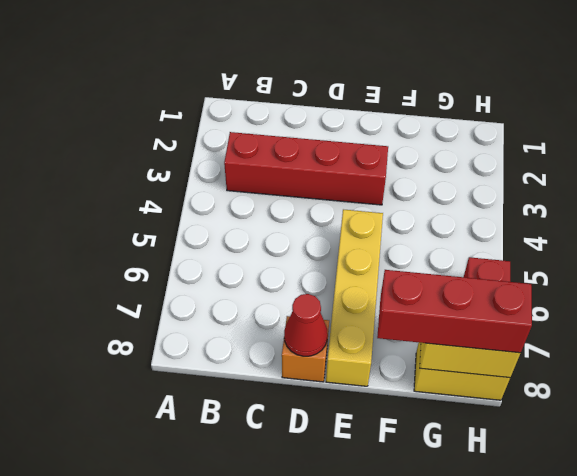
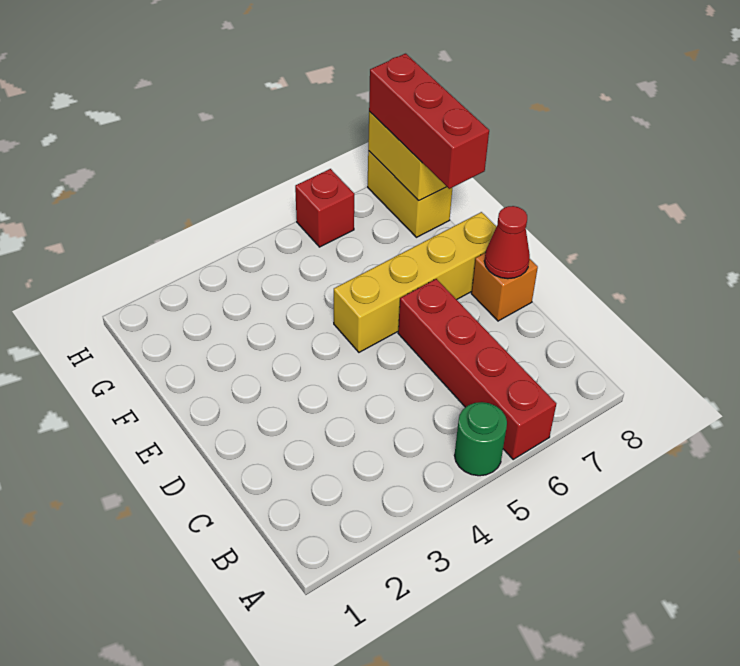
none -> green 1x1 round brick [454,402,507,476]
red 1x4 brick [224,132,388,205] -> red 1x4 brick moved to [398,279,556,460]

